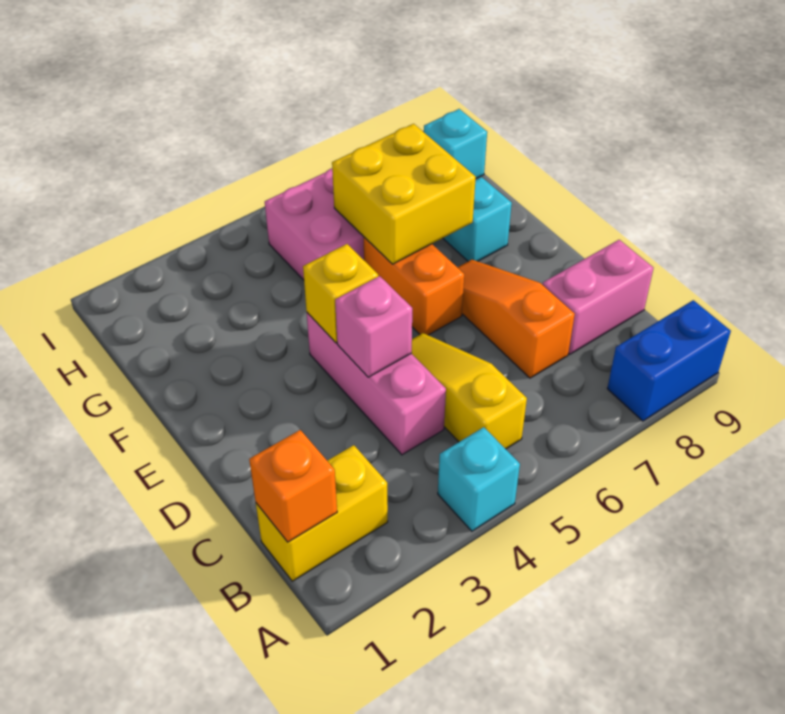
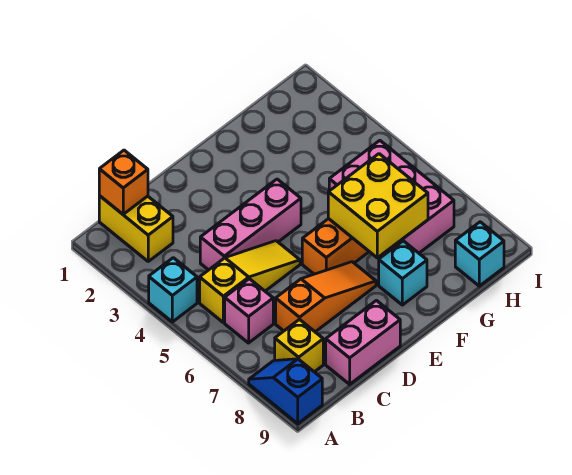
blue 1x2 brick [607,300,731,421] -> blue 1x2 slope [249,359,322,424]
pink 1x2 brick [543,240,653,354] -> pink 1x2 brick turned to [326,300,400,384]
pink 1x1 brick [335,276,412,377] -> pink 1x1 brick moved to [225,279,273,343]
yellow 1x1 brick [303,244,378,343] -> yellow 1x1 brick moved to [275,319,323,372]

